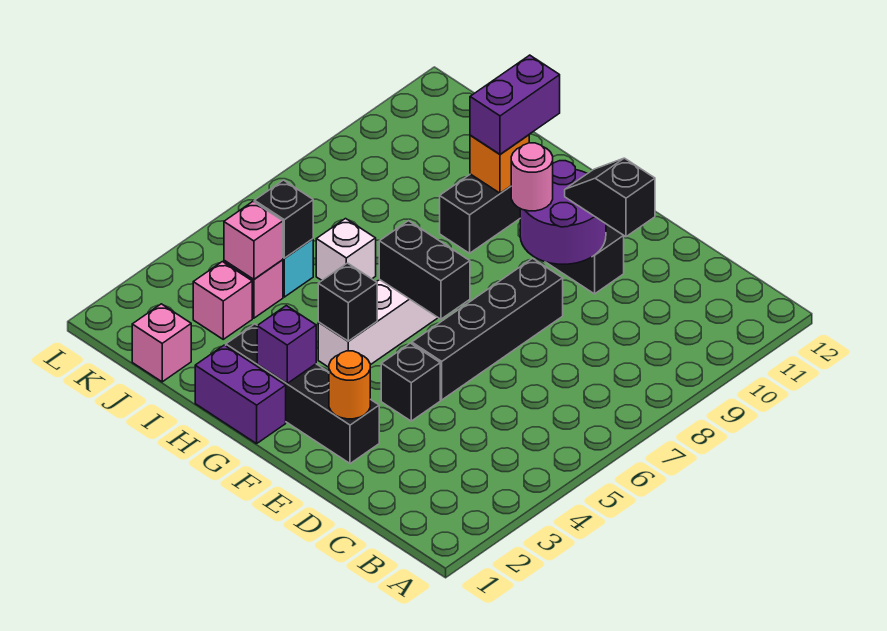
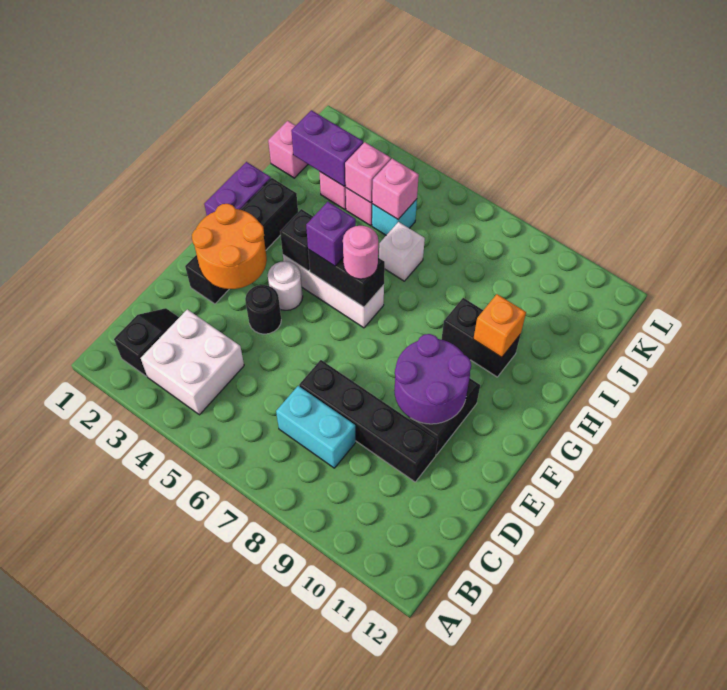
none -> white 2x2 brick [141,309,244,415]
none -> cyan 1x2 brick [276,386,356,468]
black 1x2 slope [565,158,655,237] -> black 1x2 slope moved to [114,308,179,376]
orange 1x1 round brick [329,351,370,419] -> orange 2x2 round brick [192,204,267,289]
black 1x1 brick [381,343,440,421] -> black 1x1 round brick [245,285,281,334]
black 1x4 brick [412,258,563,400] -> black 1x4 brick moved to [299,360,438,482]
none -> white 1x1 round brick [268,261,303,310]
black 1x2 brick [379,221,470,319] -> black 1x2 brick turned to [308,249,385,307]
pink 1x1 round brick [511,143,553,211] -> pink 1x1 round brick moved to [343,226,378,279]
purple 1x1 brick [257,306,316,383] -> purple 1x1 brick moved to [306,202,356,266]
purple 1x2 brick [470,55,560,154] -> purple 1x2 brick moved to [291,110,363,186]
black 1x1 brick [254,180,313,258] -> pink 1x1 brick [372,159,419,219]

